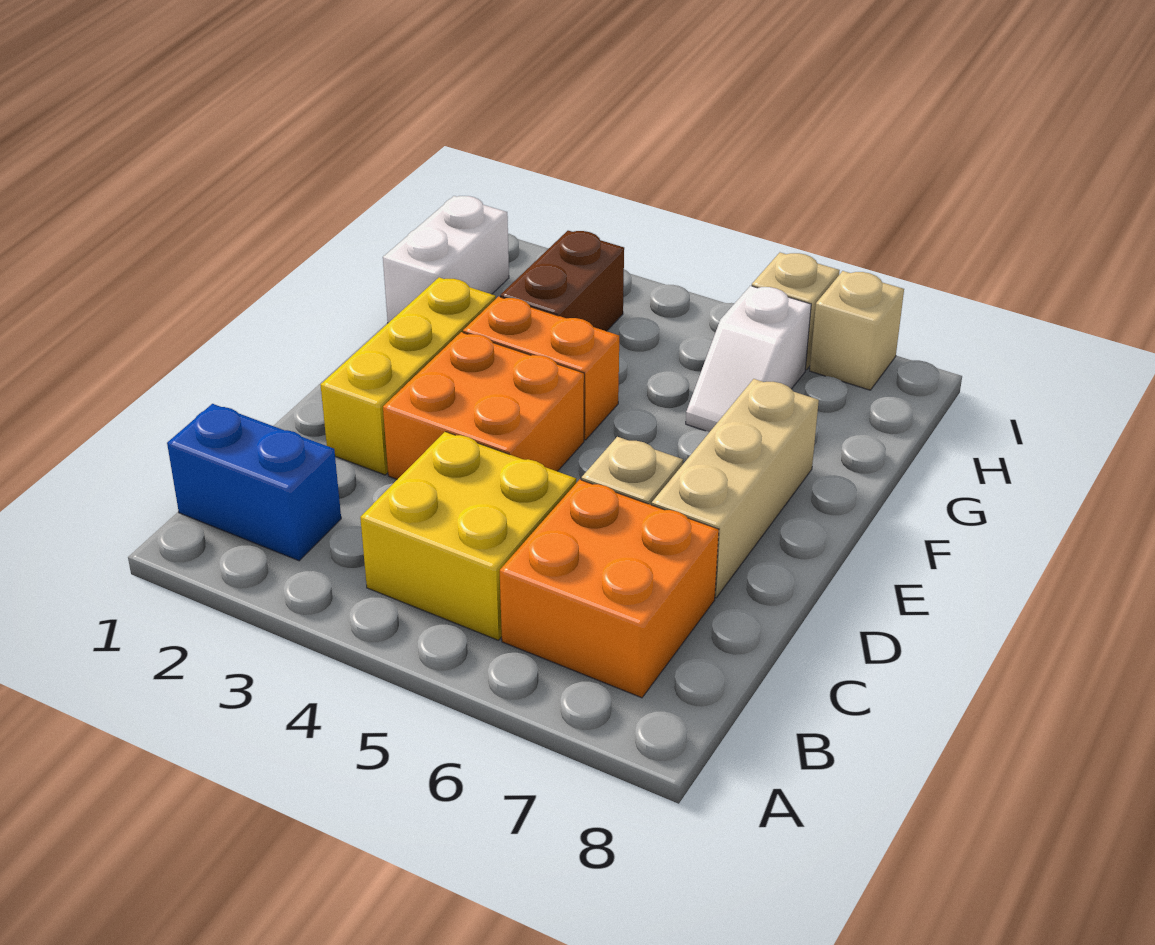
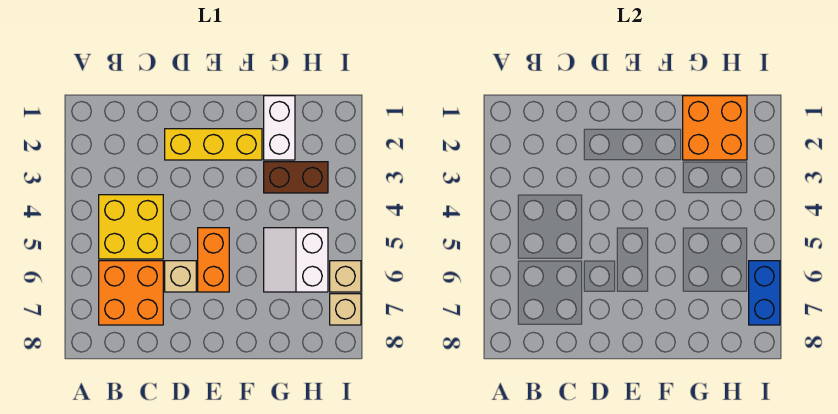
blue 1x2 brick [167,404,341,561] -> blue 1x2 brick moved to [749,261,780,325]
orange 2x2 brick [383,332,584,479] -> orange 2x2 brick moved to [683,96,747,160]
tan 1x3 brick [652,379,819,598] -> none
orange 1x2 brick [463,297,619,440] -> orange 1x2 brick moved to [198,228,229,292]
white 1x2 brick [383,196,509,323] -> white 1x2 brick turned to [264,96,295,160]
white 1x2 slope [686,286,811,432] -> white 2x2 slope [264,228,328,292]

